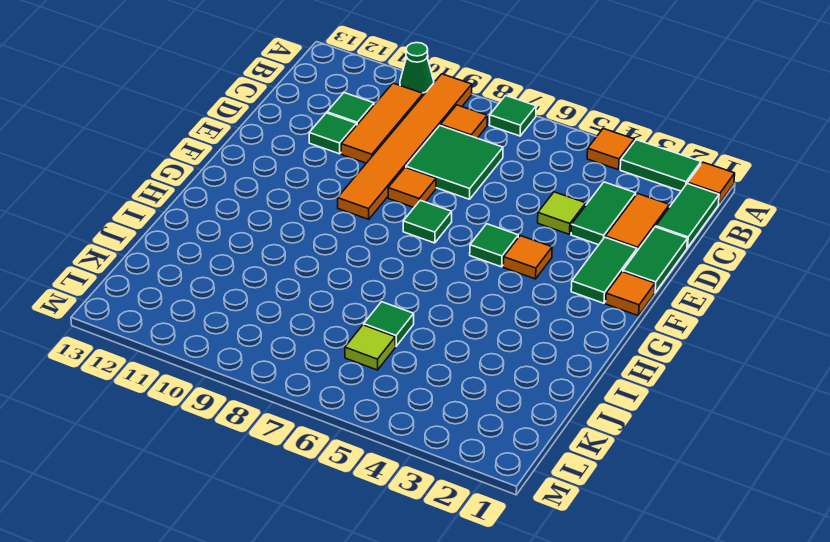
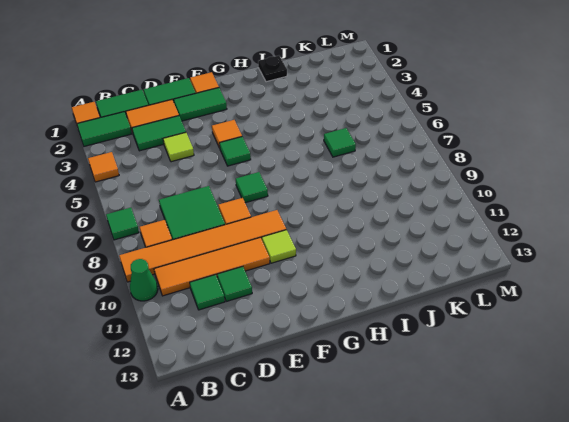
green 1x2 tile [620,140,701,191] -> green 1x2 tile turned to [77,112,132,146]
orange 1x3 tile [341,83,423,163] -> orange 1x4 tile [154,238,270,296]
none -> black 1x1 plate [258,56,287,82]
lime 1x1 tile [345,325,395,370] -> lime 1x1 tile moved to [262,230,296,263]

